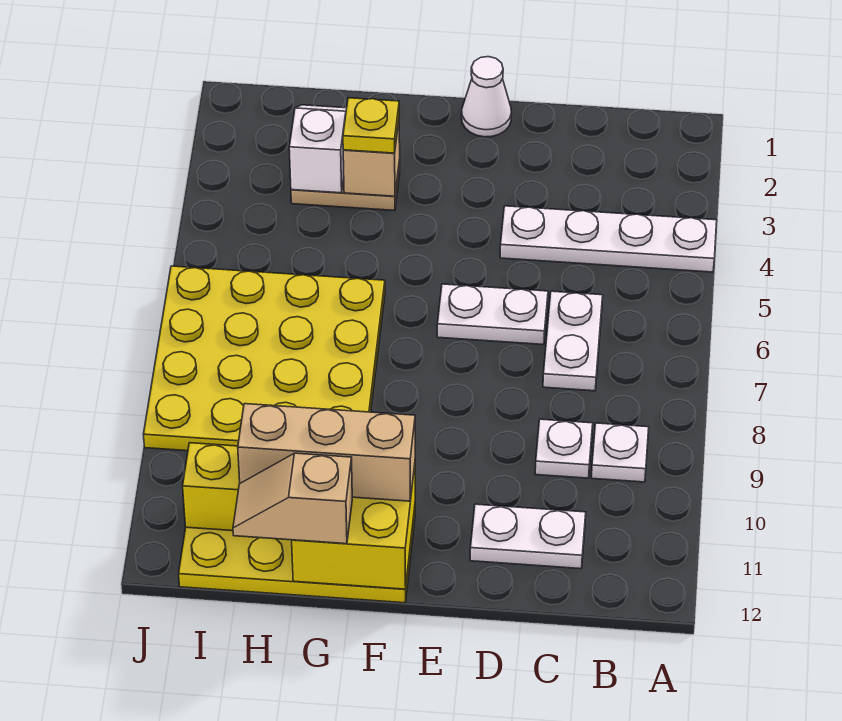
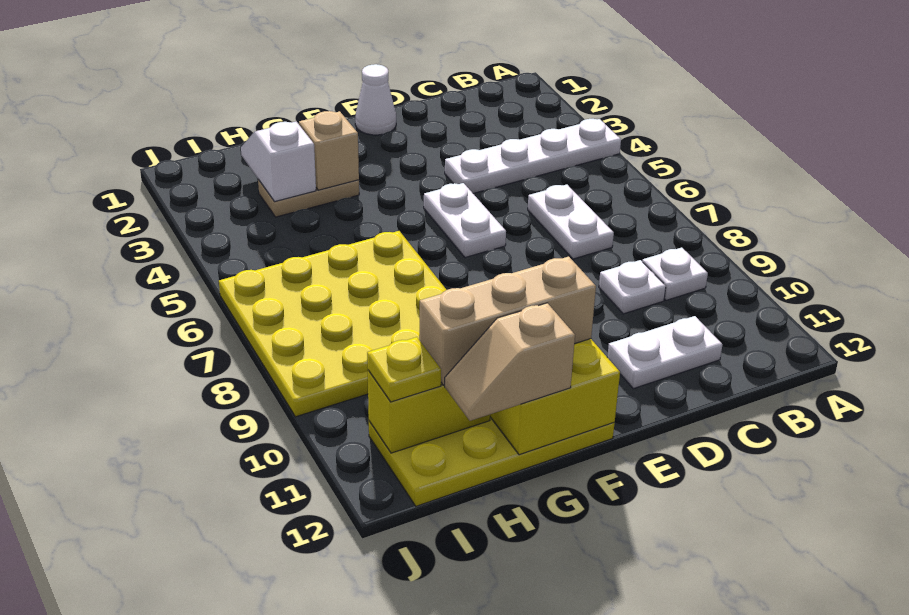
white 1x2 plate [437,284,548,345] -> white 1x2 plate turned to [424,183,506,257]
yellow 1x1 plate [343,98,399,153] -> yellow 1x1 plate moved to [367,337,441,402]

